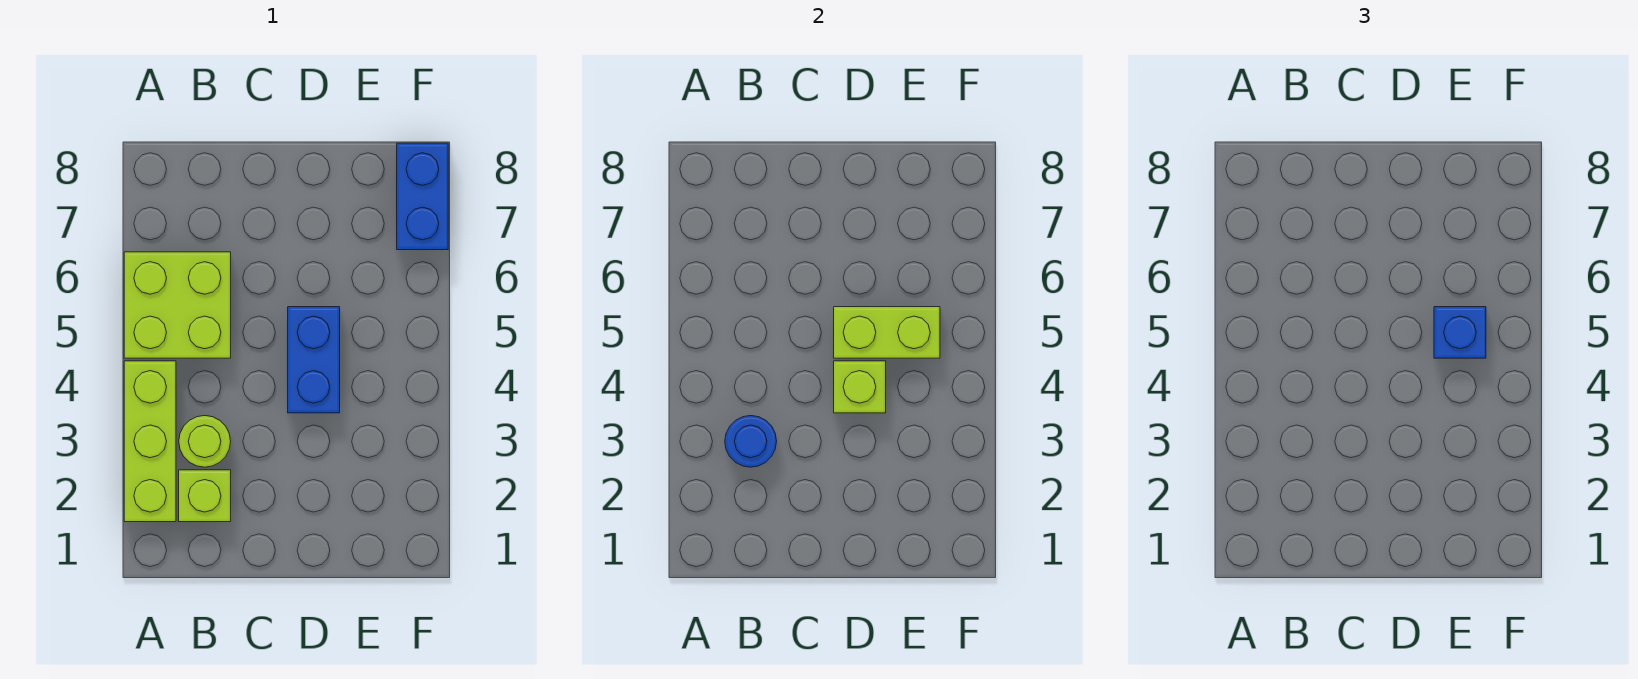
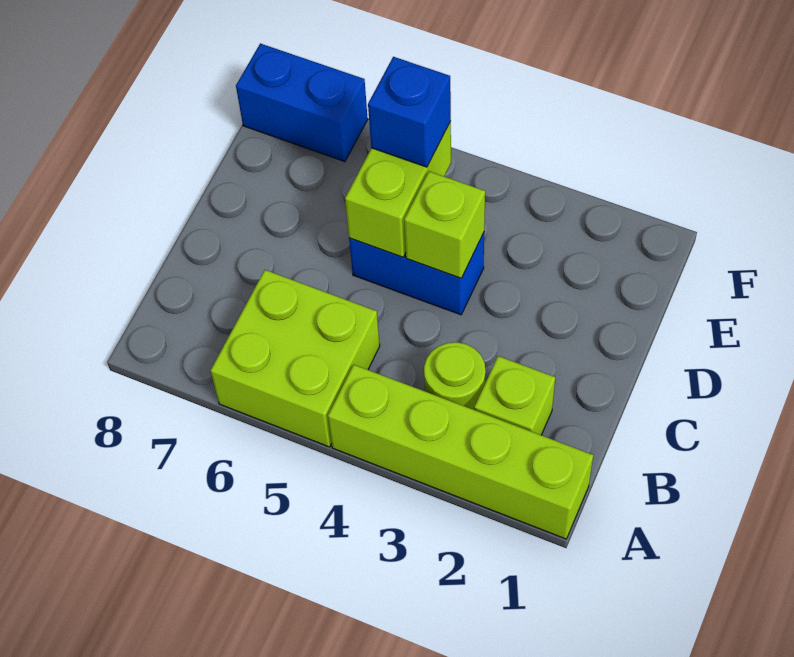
lime 1x3 brick [124,361,176,522] -> lime 1x4 brick [328,365,593,539]
blue 1x1 round brick [725,416,777,467] -> none

